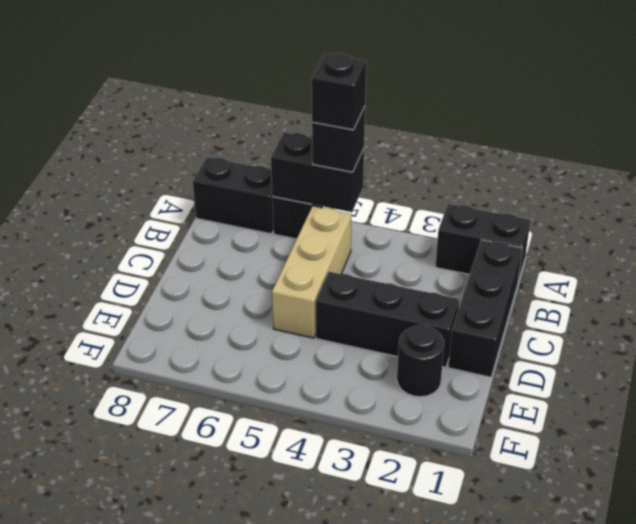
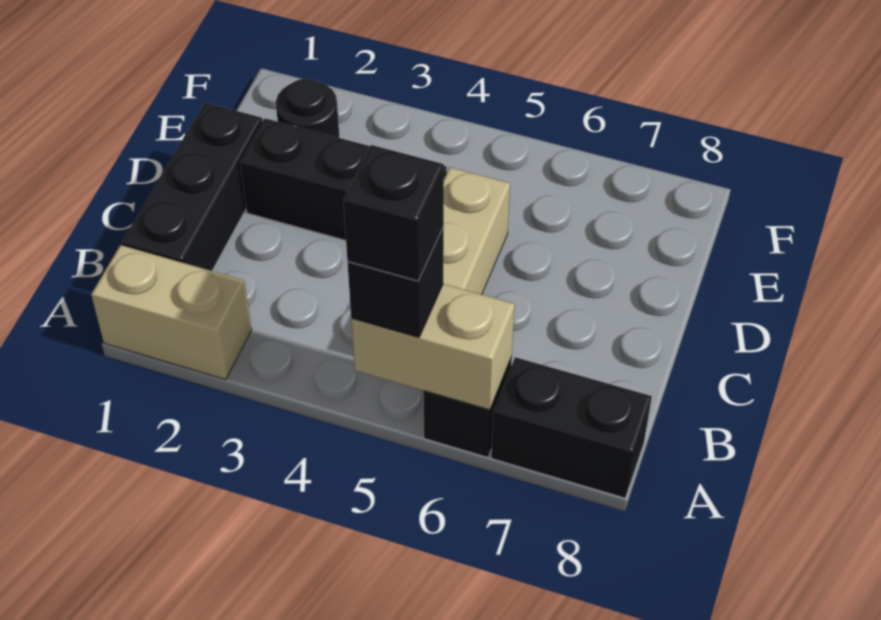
black 1x2 brick [435,204,530,281] -> tan 1x2 brick [91,245,252,380]
black 1x2 brick [271,132,364,212] -> tan 1x2 brick [351,284,515,410]

